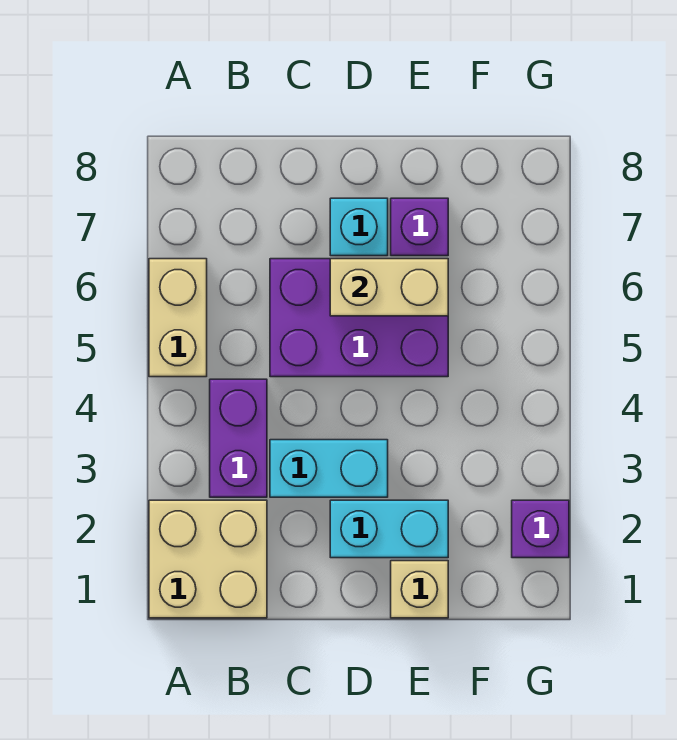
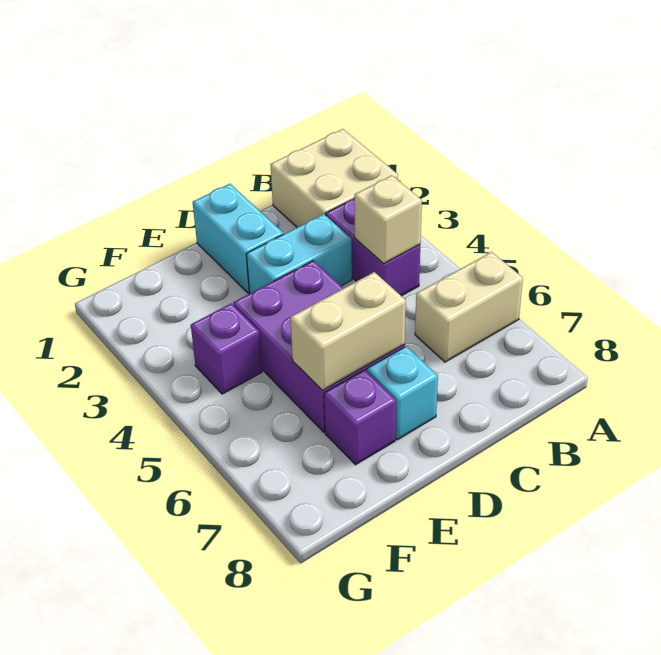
tan 1x2 brick [149,259,207,377] -> tan 1x2 brick turned to [415,252,523,362]
purple 2x3 brick [270,259,448,377] -> purple 2x3 brick turned to [233,260,405,432]
cyan 1x2 brick [330,500,448,558] -> cyan 1x2 brick turned to [193,184,283,293]
tan 1x1 brick [391,561,448,618] -> tan 1x1 brick moved to [354,175,422,263]
purple 1x1 brick [512,500,569,558] -> purple 1x1 brick moved to [191,303,262,394]

